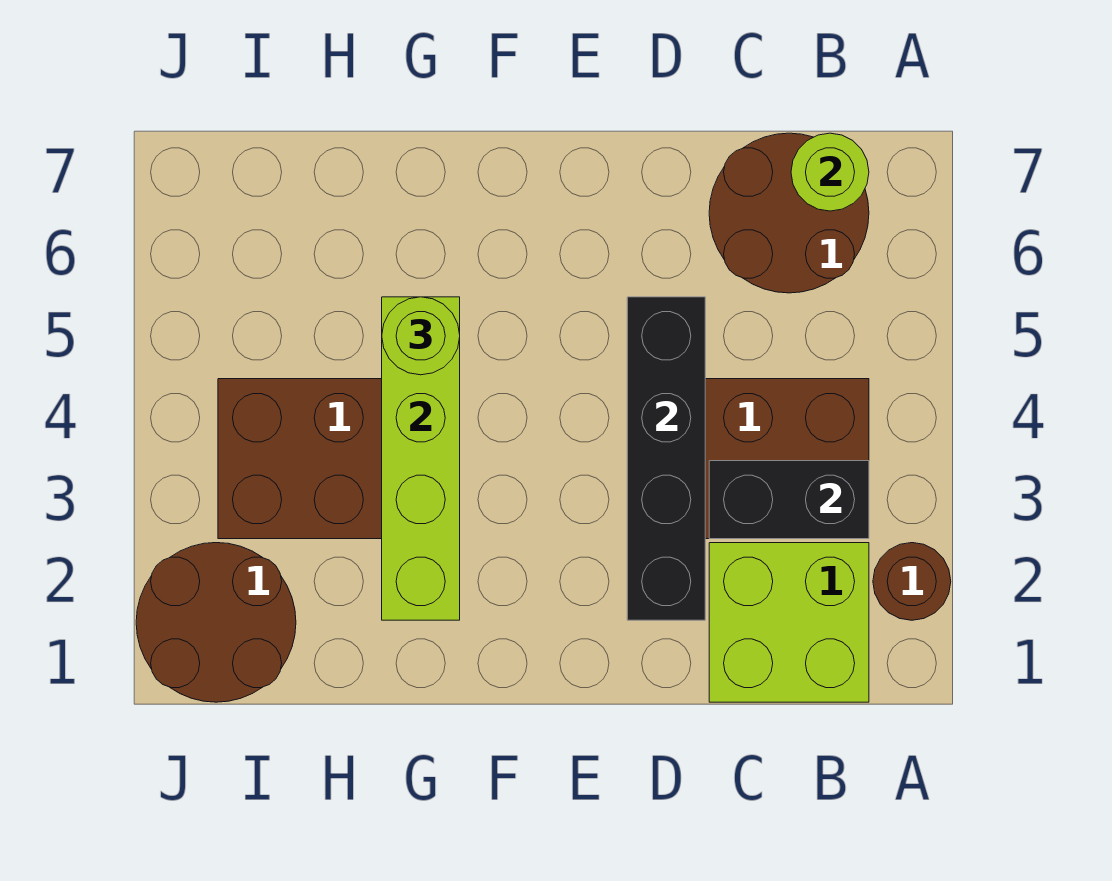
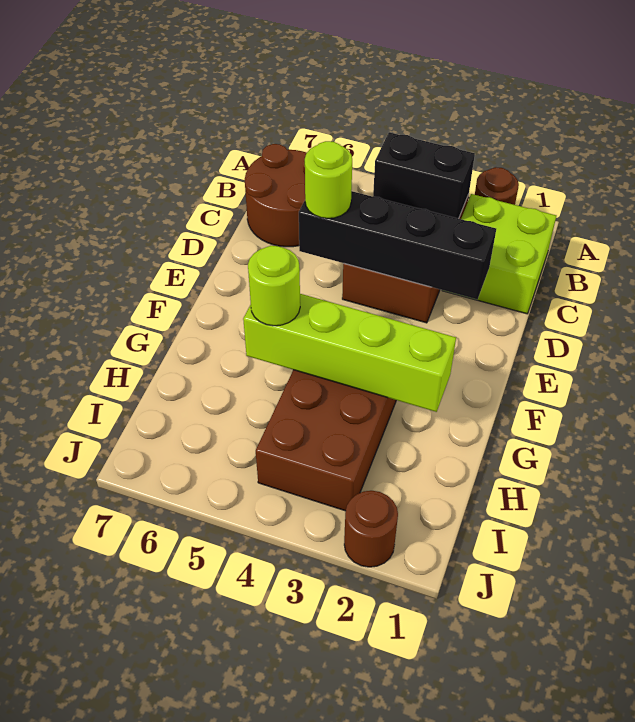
black 1x2 brick [709,461,869,539] -> black 1x2 brick turned to [373,132,475,219]
lime 1x1 round brick [791,133,869,211] -> lime 1x1 round brick moved to [305,141,352,218]
brown 2x2 round brick [136,543,296,702] -> brown 1x1 round brick [344,491,398,567]

